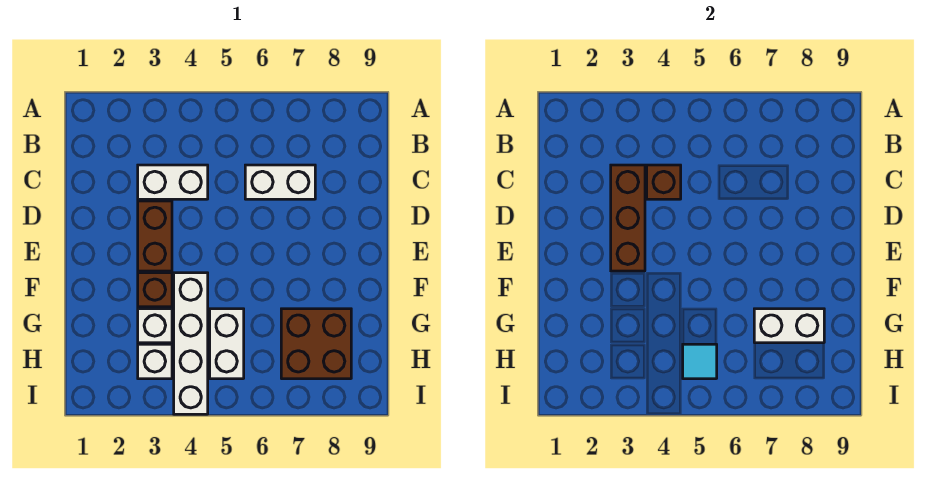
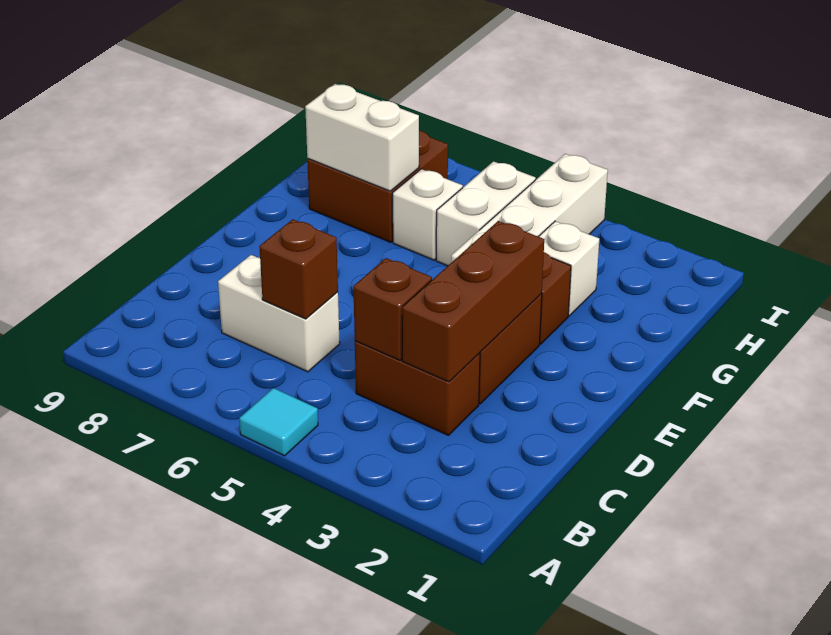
white 1x2 brick [138,165,208,199] -> brown 1x2 brick [355,341,480,435]
none -> brown 1x1 brick [259,219,338,319]
white 1x1 brick [138,344,172,379] -> white 1x1 brick moved to [393,169,463,260]
cyan 1x1 tile [683,344,717,379] -> cyan 1x1 tile moved to [239,388,318,456]

